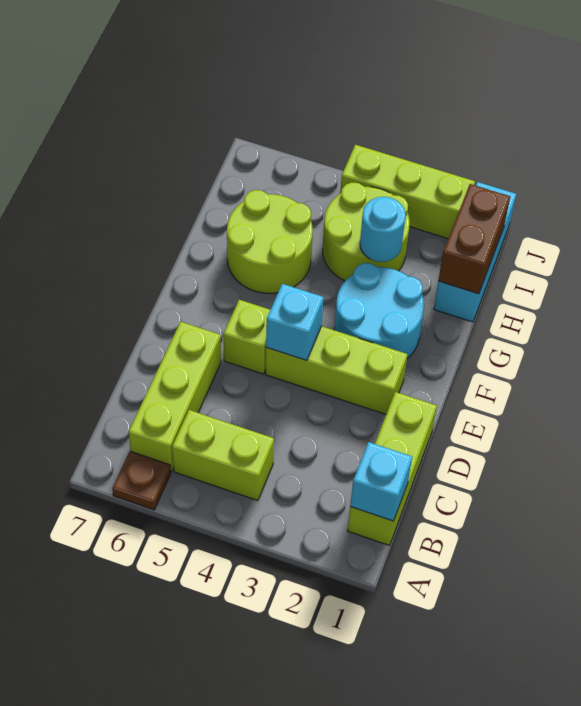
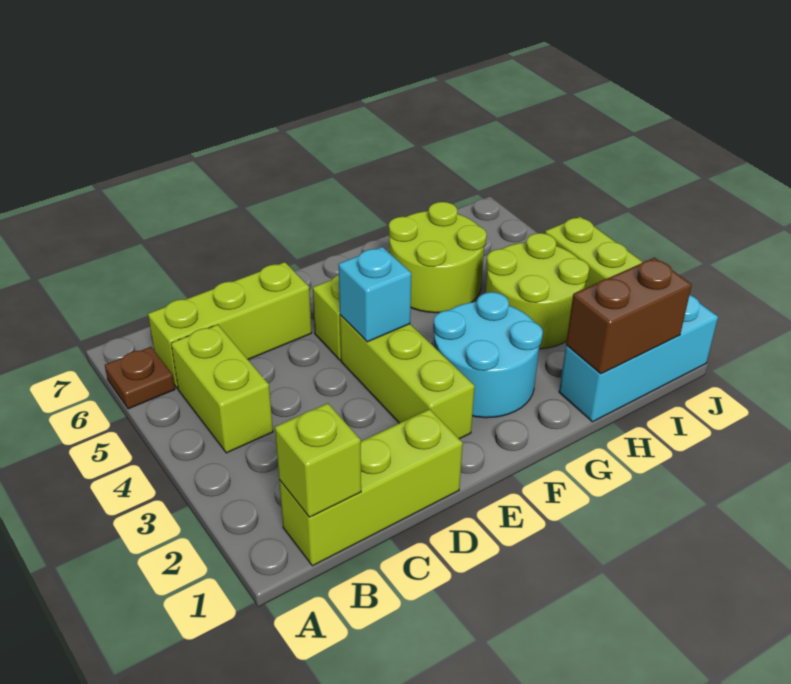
cyan 1x1 brick [350,442,412,521] -> lime 1x1 brick [275,403,361,517]
cyan 1x1 round brick [360,197,406,262] -> none

